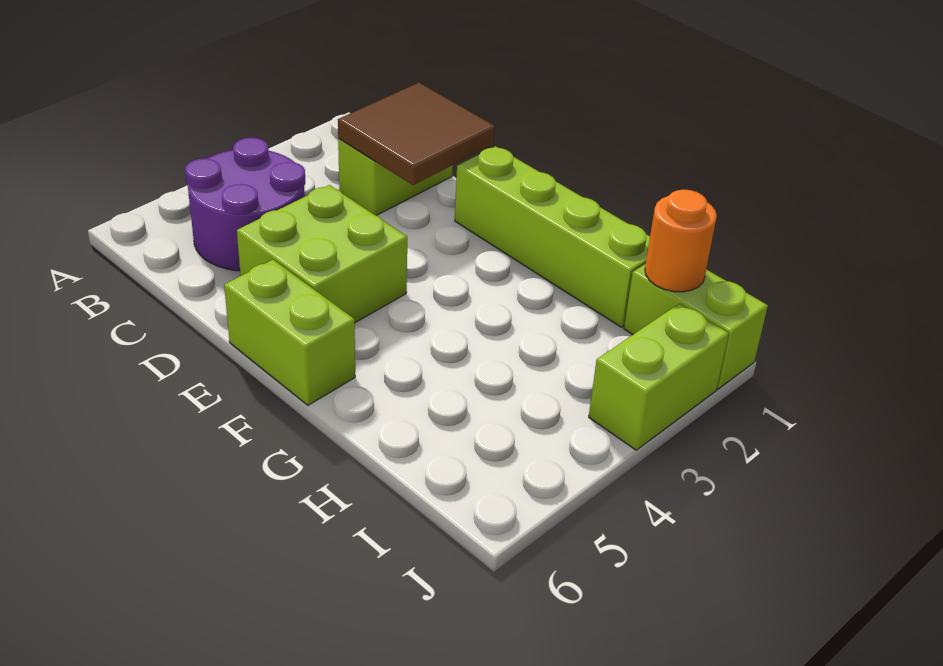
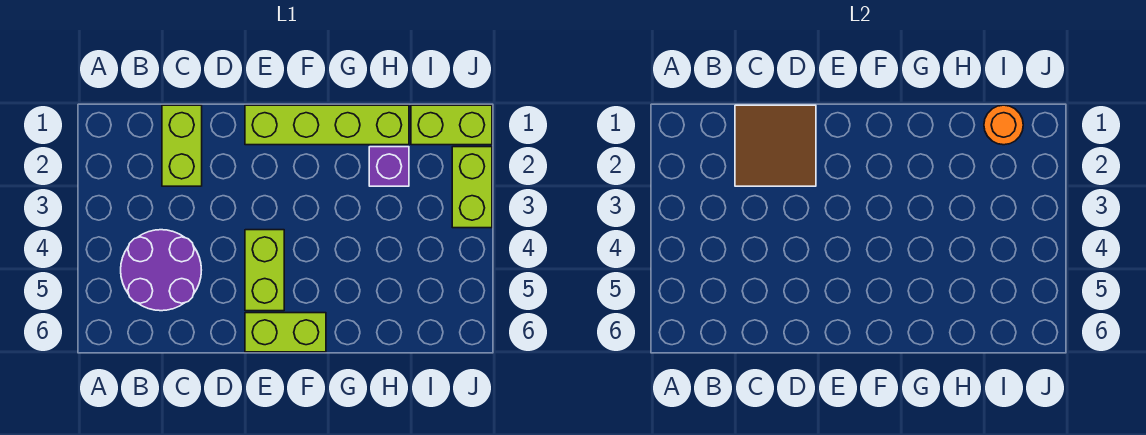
lime 2x2 brick [237,185,407,322] -> lime 1x2 brick [245,230,284,311]
none -> purple 1x1 brick [369,147,409,186]

